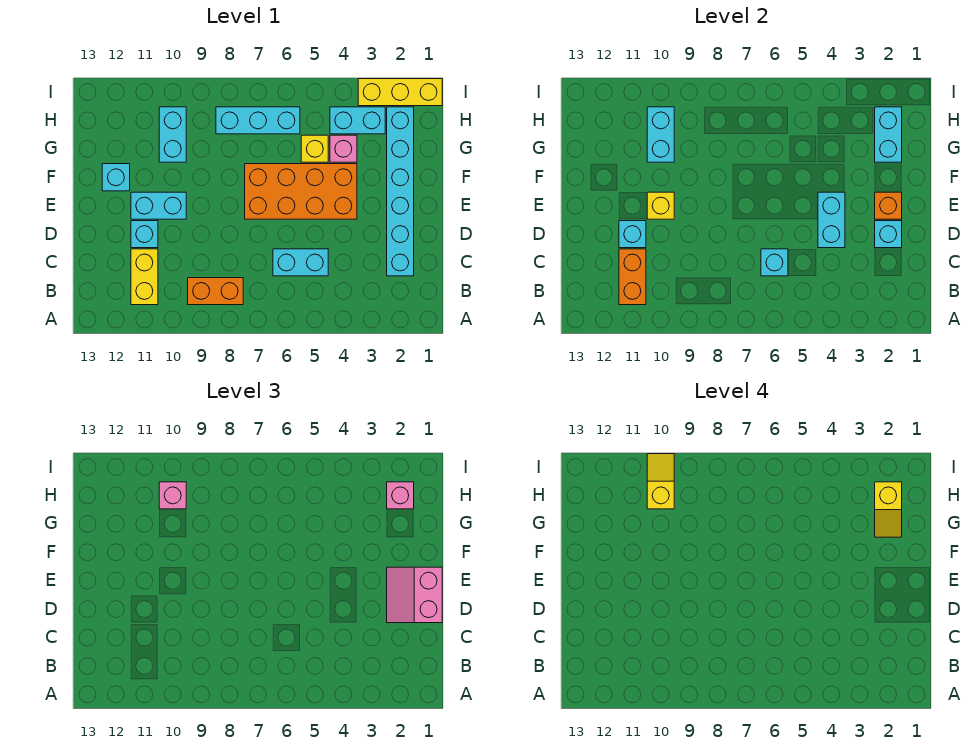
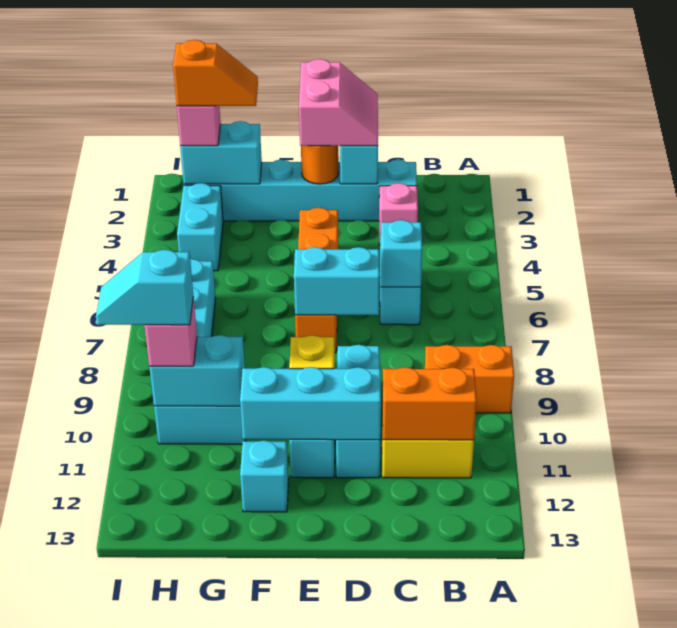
orange 1x2 brick [188,278,243,305] -> orange 1x2 brick turned to [425,345,514,413]
pink 2x2 slope [387,567,442,623] -> pink 2x2 slope turned to [299,59,378,146]
cyan 1x2 brick [818,192,845,248] -> cyan 1x2 brick moved to [294,247,380,315]
cyan 1x1 brick [131,221,158,248] -> cyan 1x3 brick [336,345,380,478]
cyan 1x1 brick [619,221,646,248] -> cyan 1x3 brick [240,367,381,440]
orange 1x1 brick [875,192,902,219] -> orange 1x1 round brick [301,146,339,184]
orange 2x4 brick [245,164,357,219] -> orange 1x4 brick [295,208,338,353]
yellow 1x2 slope [875,482,902,537] -> orange 1x2 slope [173,40,258,106]
pink 1x1 brick [330,135,357,162] -> pink 1x1 brick moved to [379,183,418,245]
yellow 1x1 brick [301,135,328,162] -> none
yellow 1x2 slope [647,454,674,509] -> cyan 1x2 slope [96,250,193,325]
yellow 1x3 brick [358,79,442,106] -> none

